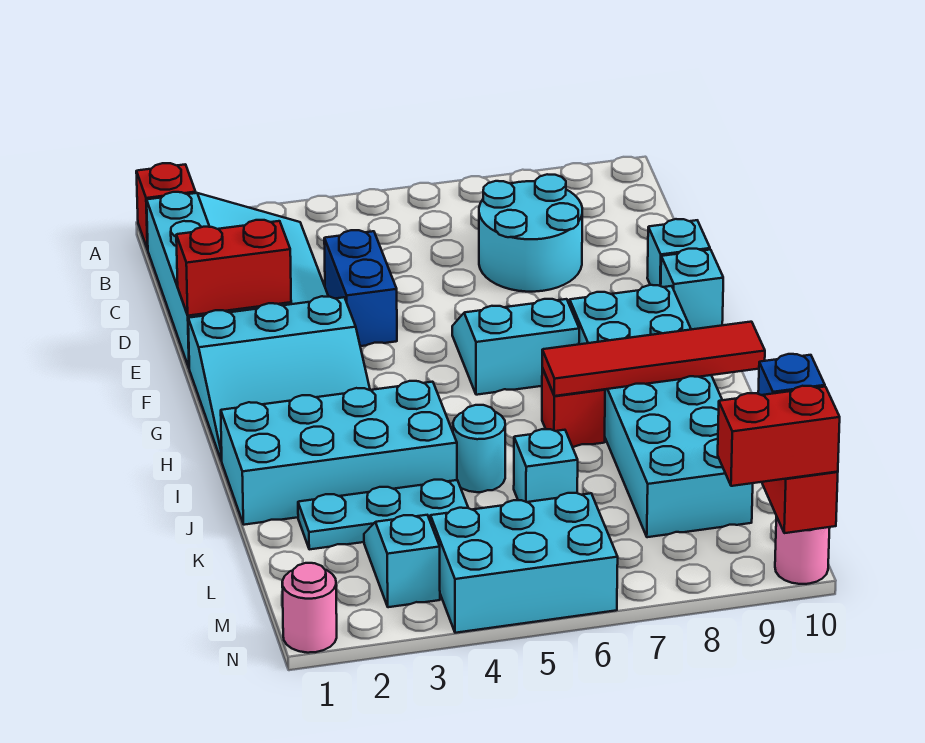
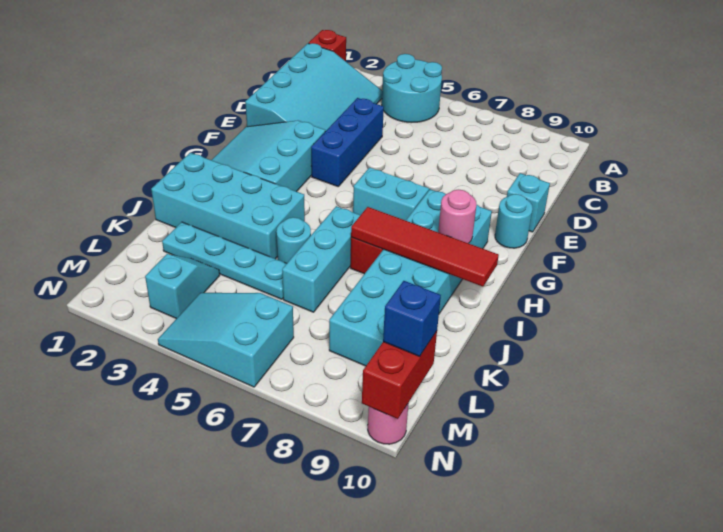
cyan 2x2 round brick [479,174,582,292] -> cyan 2x2 round brick moved to [382,54,442,123]
blue 1x2 brick [324,230,397,346] -> blue 1x3 brick [311,98,384,186]
red 1x2 brick [176,220,291,316] -> none
cyan 3x3 slope [188,296,370,461] -> cyan 3x3 slope turned to [212,120,325,192]
cyan 1x1 brick [661,249,723,330] -> cyan 1x1 round brick [495,194,533,248]
cyan 1x3 plate [298,480,468,549] -> cyan 1x4 plate [162,222,287,299]
cyan 1x1 brick [514,429,578,502] -> cyan 1x3 brick [282,206,360,312]
cyan 2x3 brick [431,493,618,633] -> cyan 2x3 slope [158,293,294,387]
pink 1x1 round brick [282,563,337,653] -> pink 1x1 round brick moved to [438,190,477,243]
red 1x2 brick [718,386,840,486] -> none

